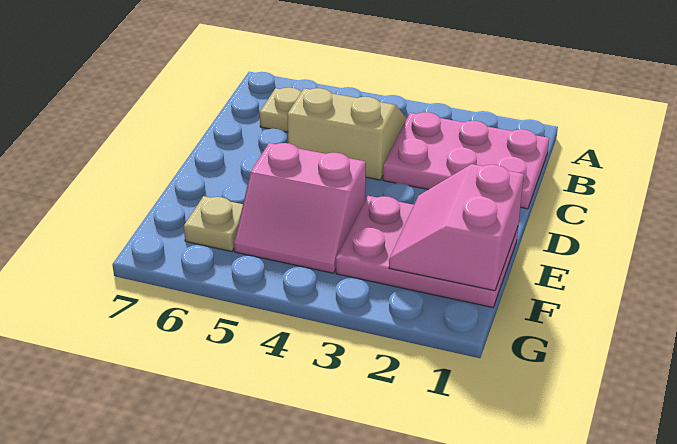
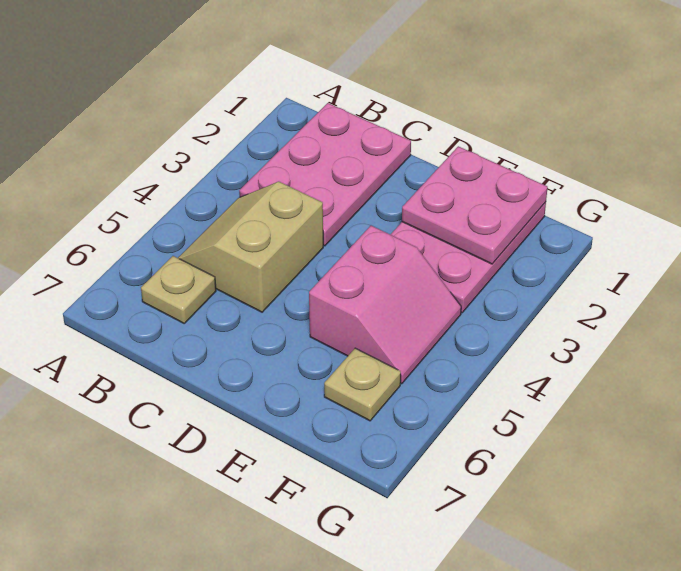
pink 2x2 slope [389,164,524,291] -> pink 2x2 plate [402,146,548,264]

